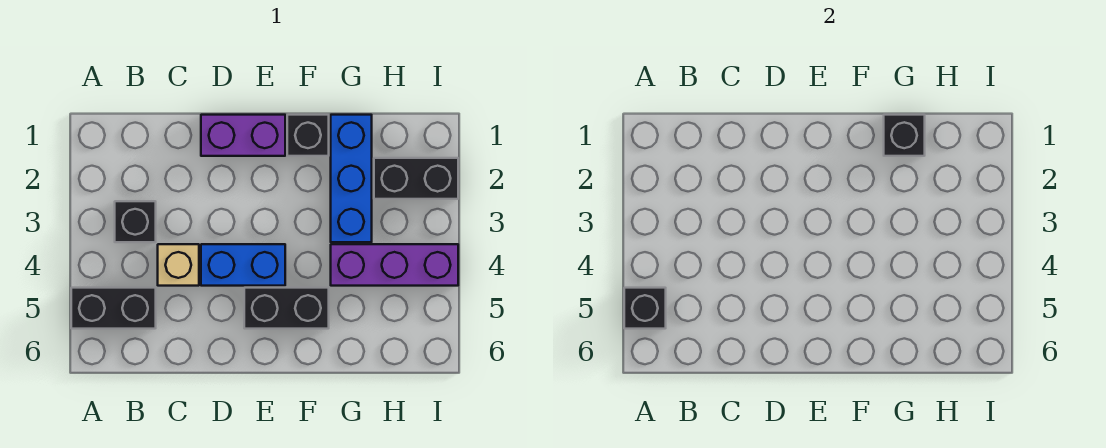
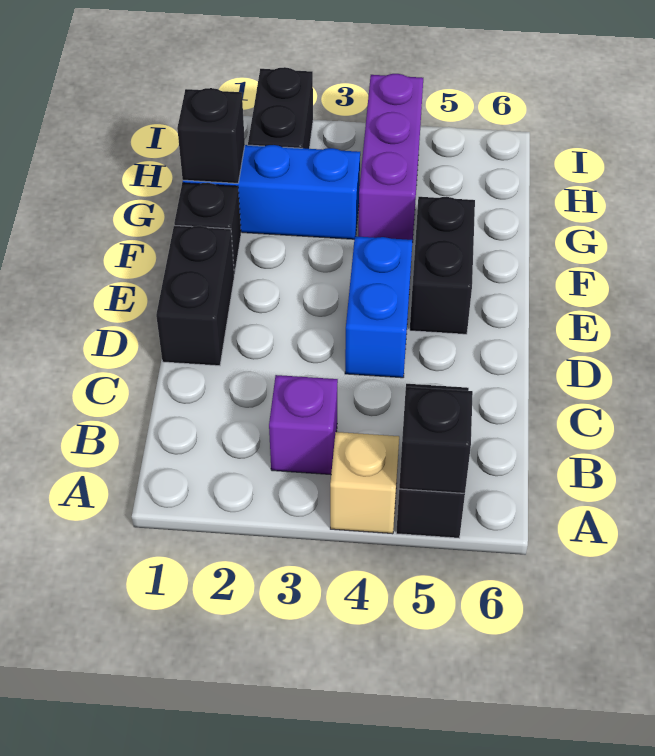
black 1x1 brick [115,201,156,242] -> purple 1x1 brick [269,375,338,474]
tan 1x1 brick [158,244,199,286] -> tan 1x1 brick moved to [330,432,399,534]
purple 1x2 brick [201,115,285,156] -> black 1x2 brick [156,225,234,366]

